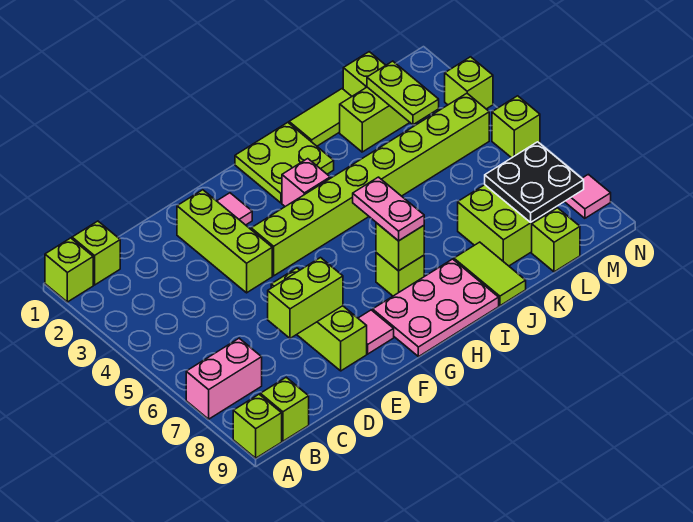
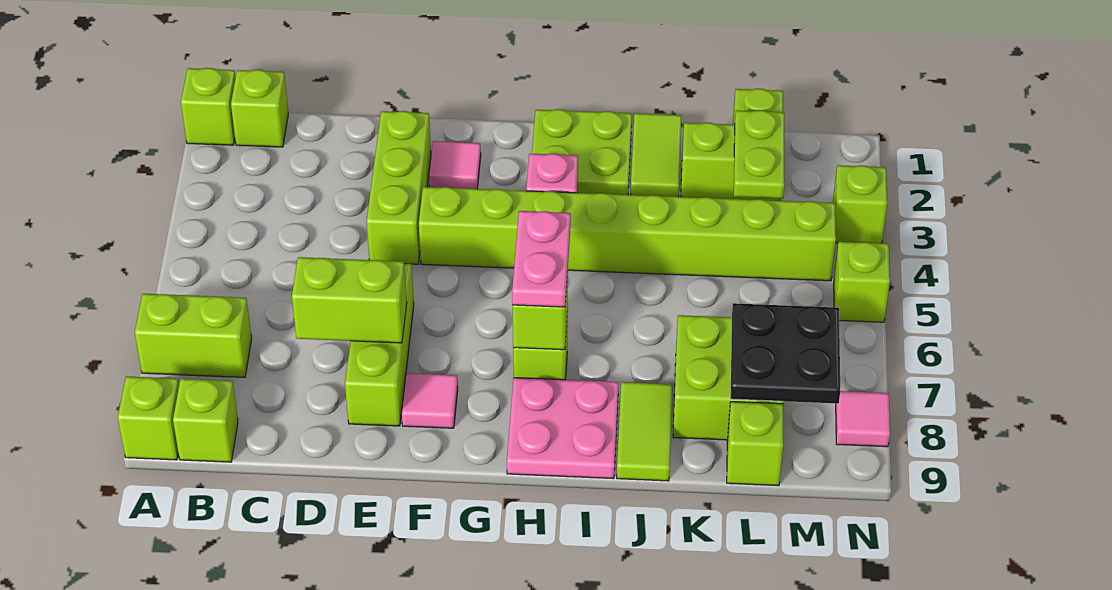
pink 1x2 brick [186,338,262,419] -> lime 1x2 brick [135,294,252,377]
pink 2x3 plate [373,259,499,357] -> pink 2x2 plate [507,378,619,479]
lime 1x2 tile [289,89,352,146] -> lime 1x2 tile turned to [631,113,681,197]

